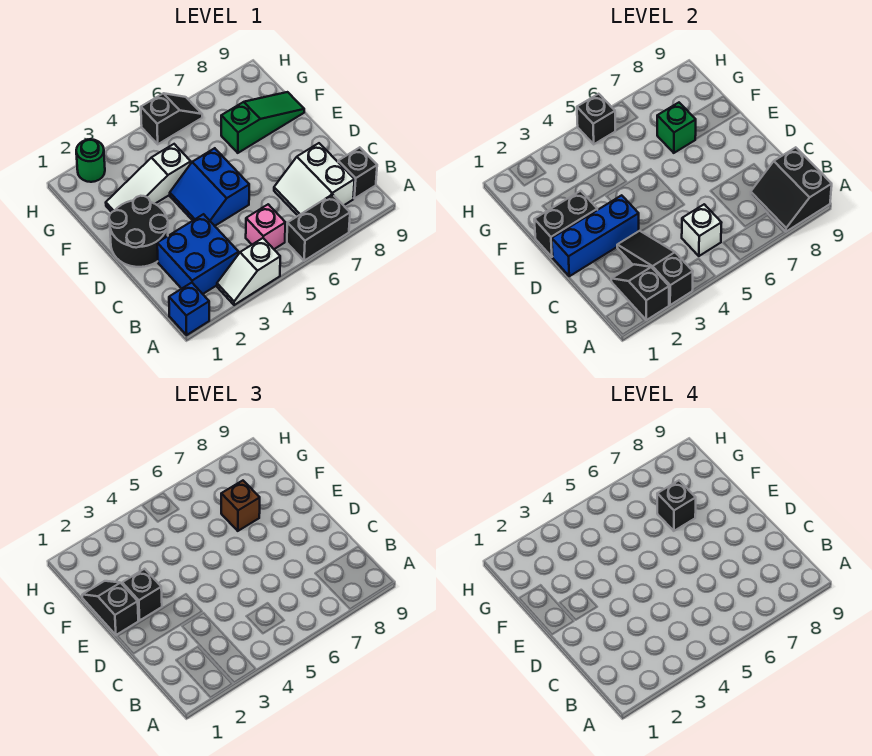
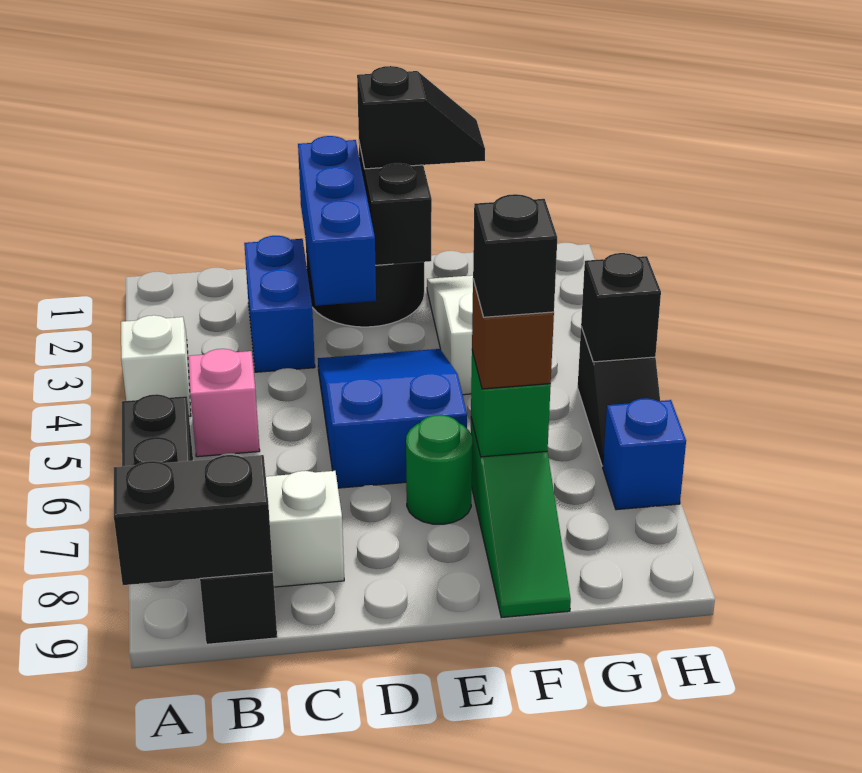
blue 1x1 brick [169,283,209,335] -> blue 1x1 brick moved to [603,398,686,510]
black 1x2 slope [611,264,669,320] -> none
black 1x3 slope [617,231,693,305] -> none
blue 2x2 brick [157,214,239,294] -> blue 1x2 brick [244,236,315,372]
white 1x1 brick [682,204,721,256] -> none
blue 2x2 slope [170,148,249,226] -> blue 2x3 slope [318,349,467,488]
black 1x1 brick [122,569,162,620] -> none
green 1x1 round brick [76,139,105,182] -> green 1x1 round brick moved to [406,415,472,524]

